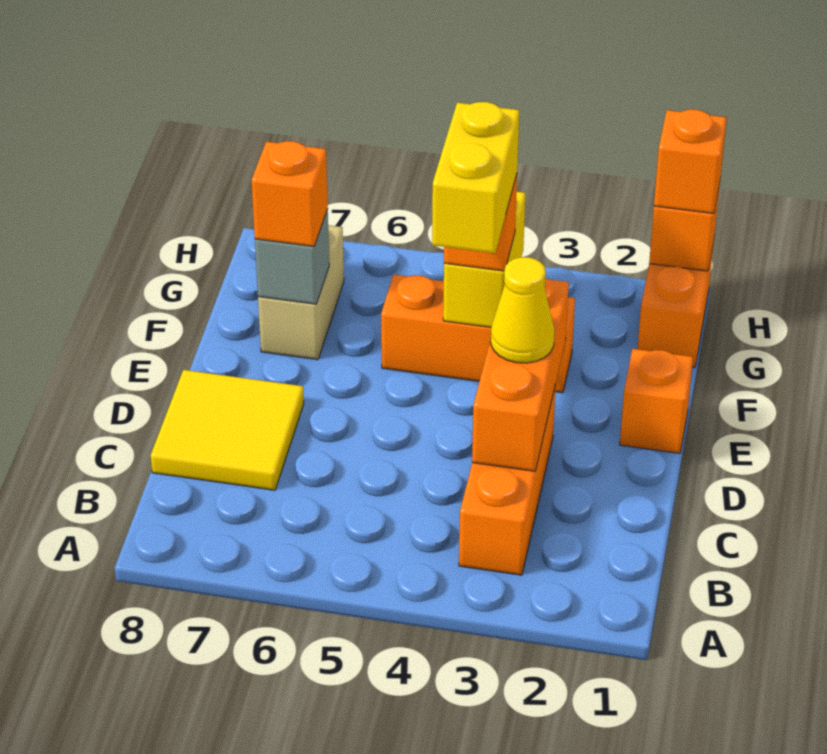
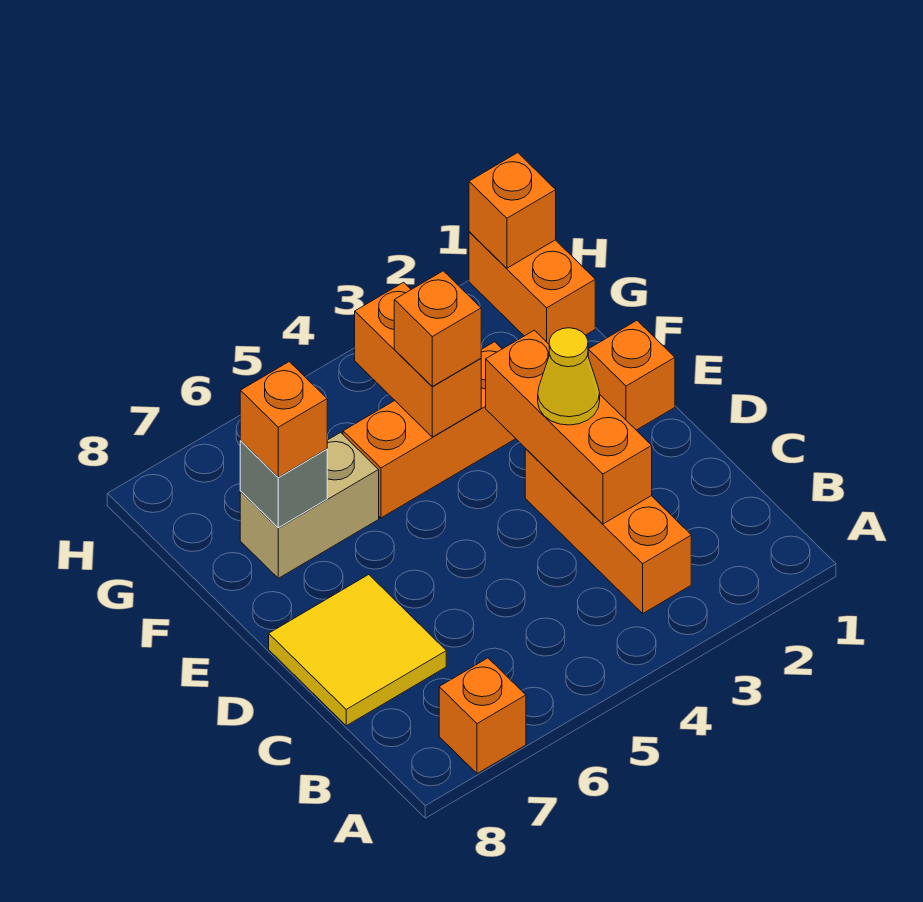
yellow 1x2 brick [432,102,519,253] -> none
yellow 1x2 brick [443,192,525,327] -> orange 1x2 brick [355,282,481,437]
tan 1x2 brick [258,225,344,360] -> tan 1x2 brick turned to [240,432,379,578]
orange 1x1 brick [654,109,727,213] -> orange 1x1 brick moved to [439,658,526,774]

